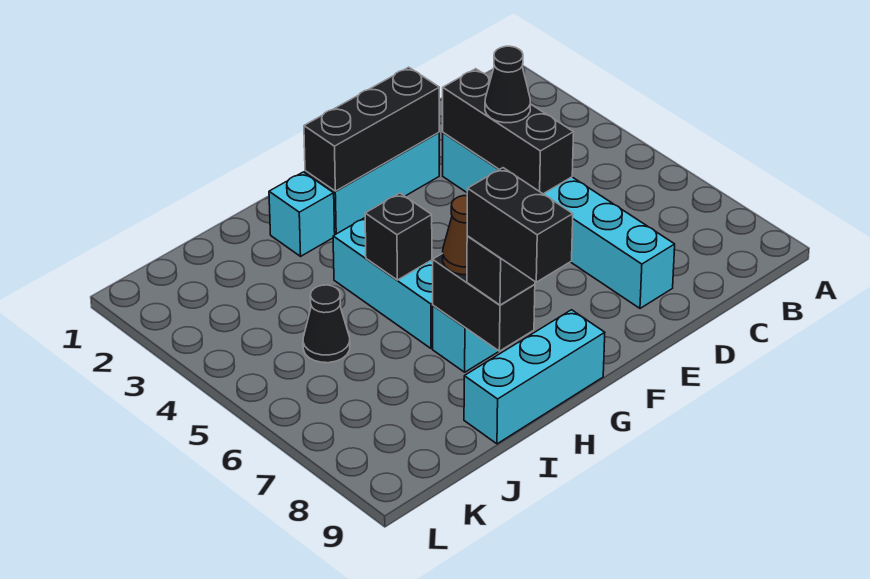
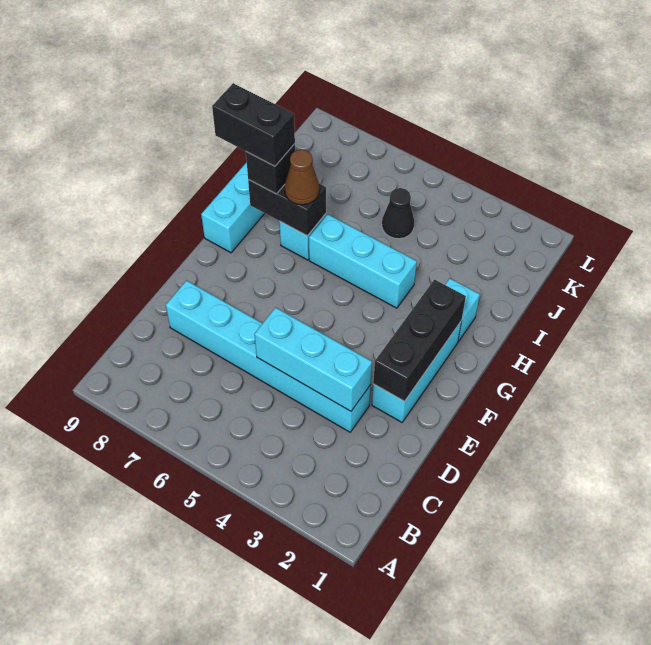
black 1x3 brick [443,69,574,194] -> cyan 1x3 brick [255,308,372,411]
black 1x1 cone [485,46,530,123] -> none
black 1x1 brick [365,193,432,280] -> none

